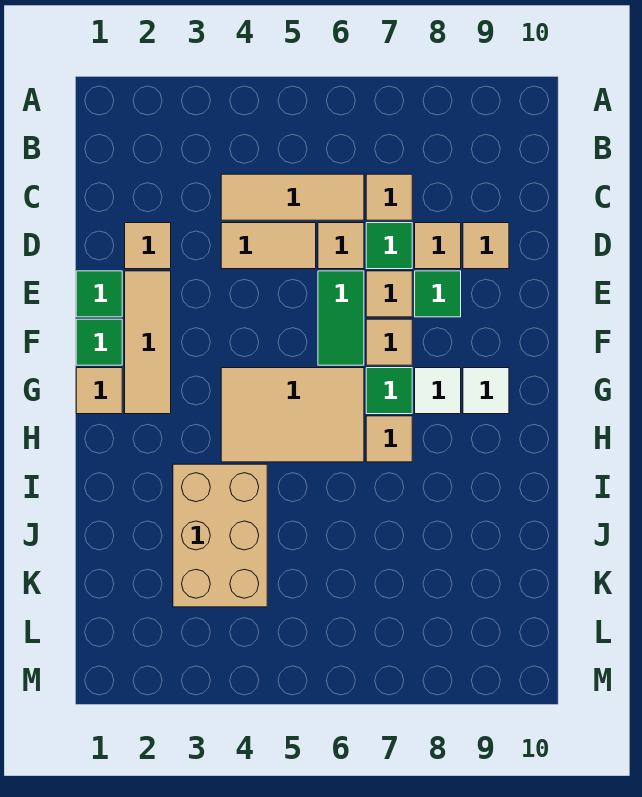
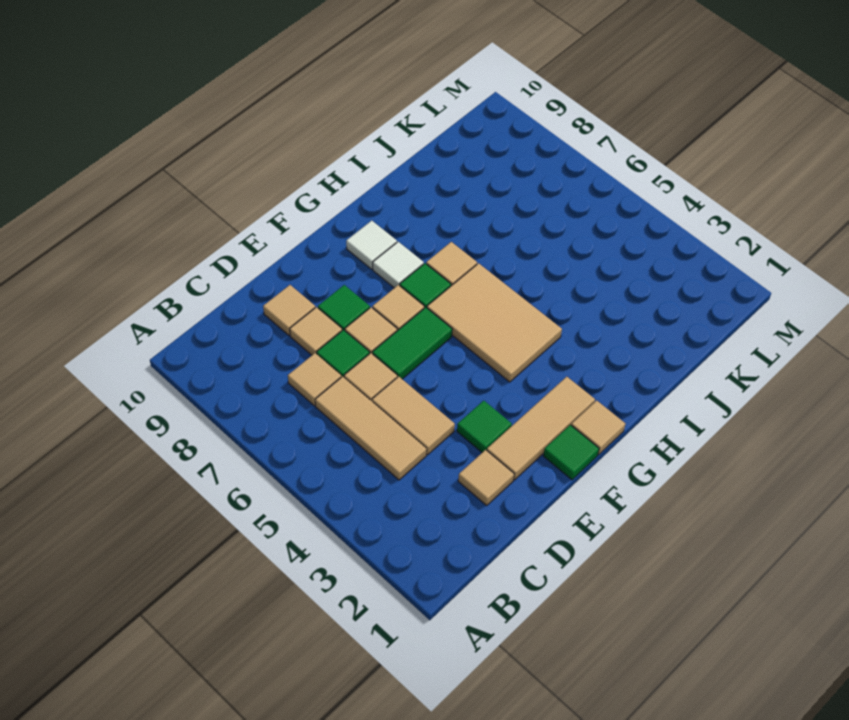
green 1x1 tile [76,271,122,317] -> green 1x1 tile moved to [457,401,512,452]
tan 2x3 brick [173,464,267,607] -> none

